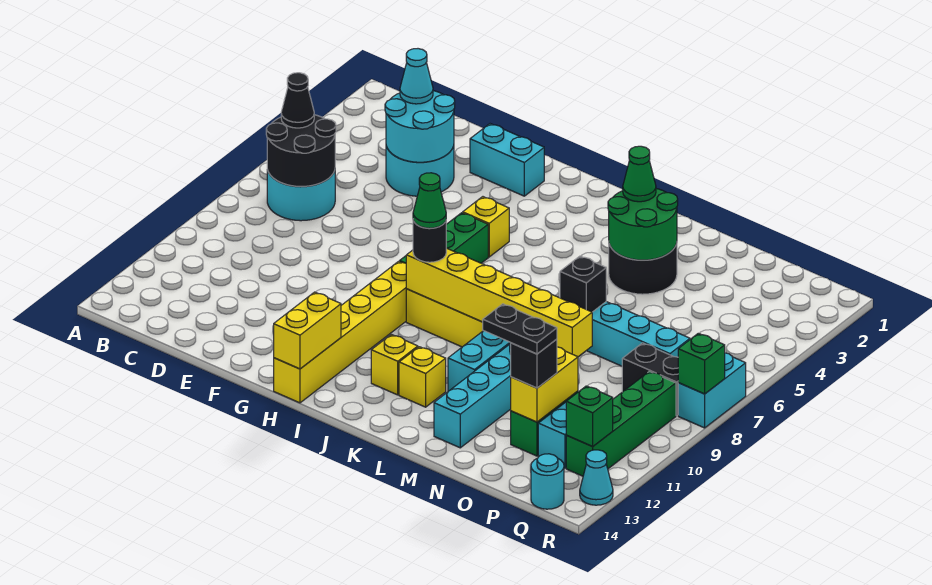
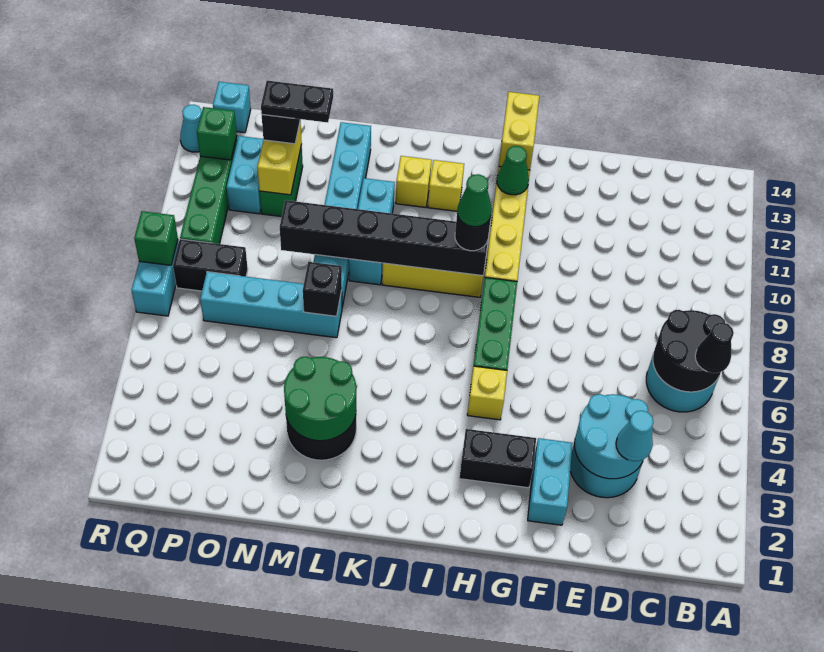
cyan 1x2 brick [470,124,544,196] -> cyan 1x2 brick turned to [528,438,573,525]
none -> black 1x2 brick [459,429,536,488]
yellow 1x6 brick [406,248,592,357] -> black 1x6 brick [280,200,488,276]
green 1x1 cone [623,146,656,202] -> green 1x1 cone moved to [497,146,529,195]
cyan 1x1 round brick [531,454,564,509] -> cyan 1x1 brick [213,82,251,133]

